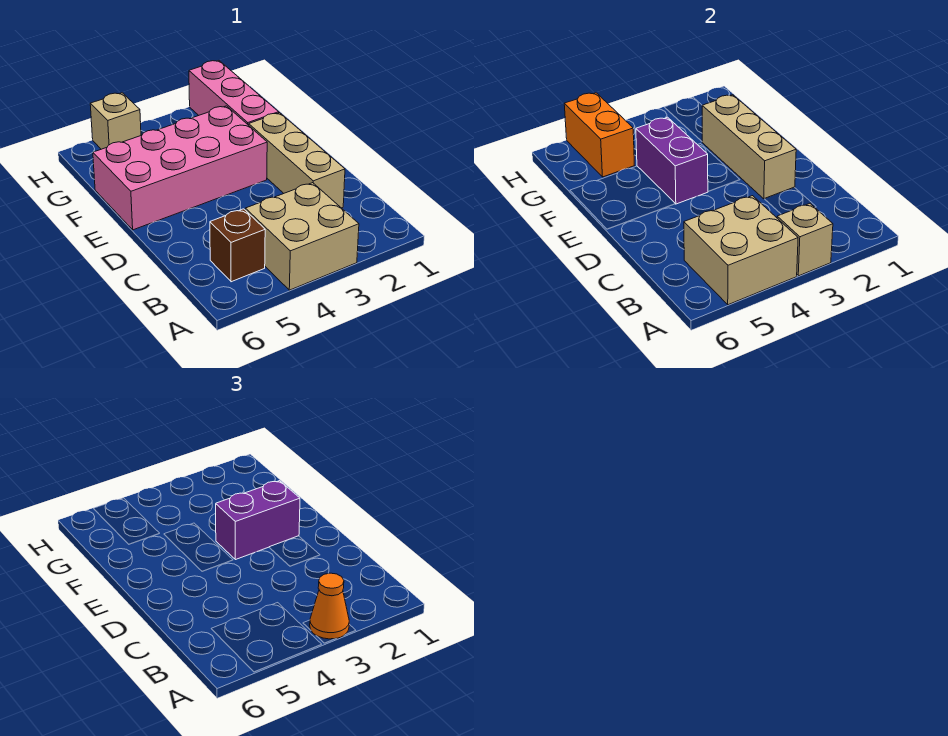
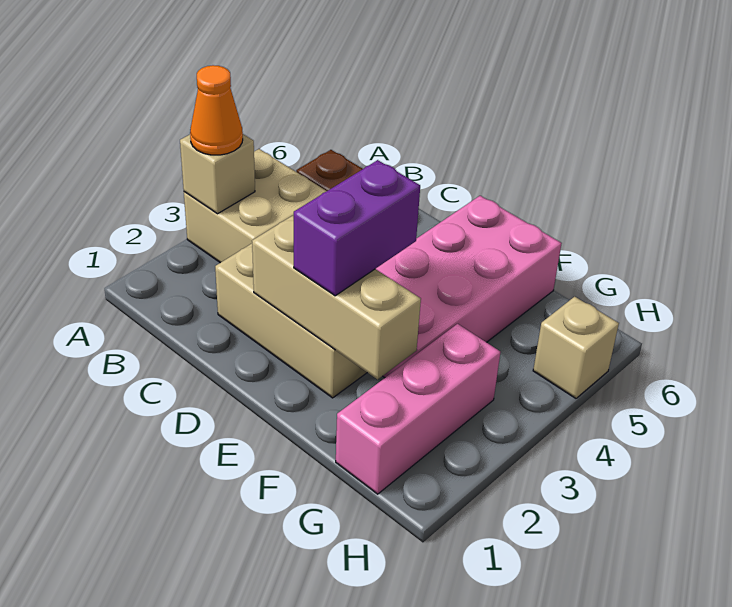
tan 2x2 brick [684,196,798,305] -> none
purple 1x2 brick [636,117,708,204] -> none
pink 1x3 brick [189,61,279,125] -> pink 1x3 brick turned to [336,324,500,494]
orange 1x2 brick [564,93,634,177] -> none

